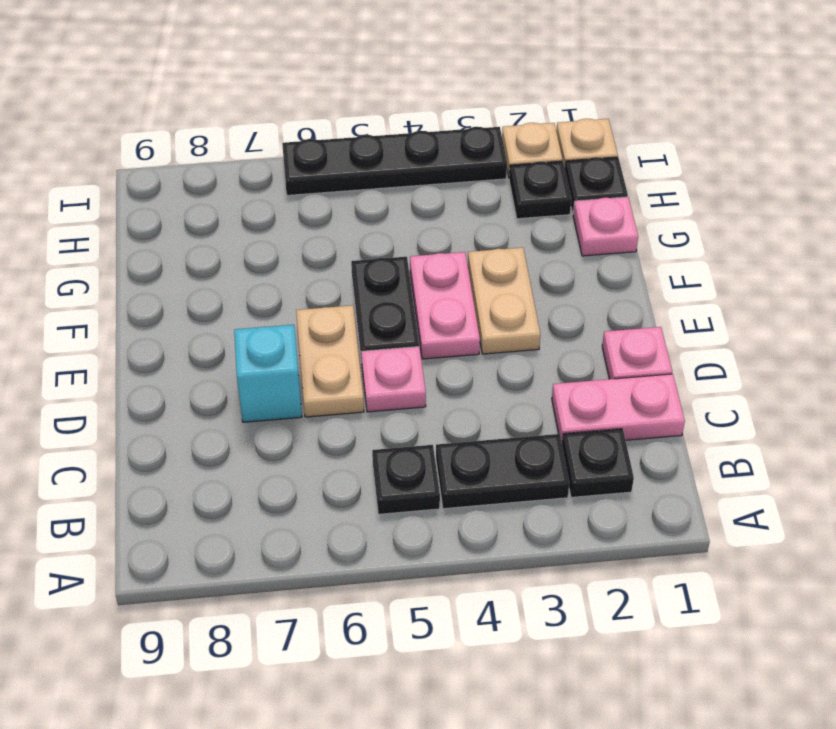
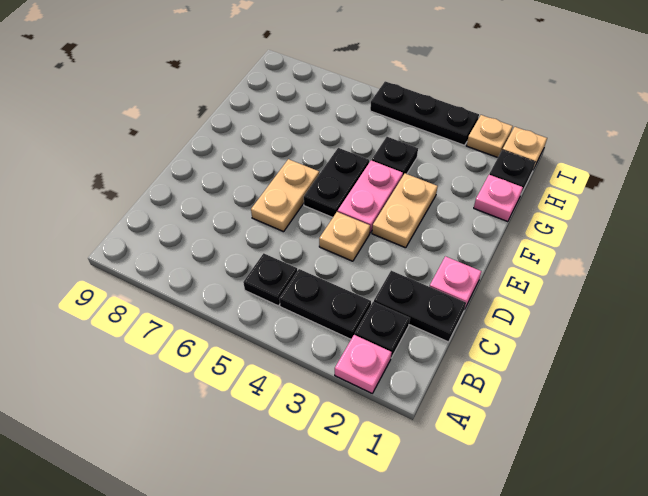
pink 1x2 plate [552,374,685,442] -> black 1x2 plate [374,271,466,342]
none -> tan 1x1 plate [319,212,370,261]
pink 1x1 plate [361,347,426,412] -> pink 1x1 plate moved to [335,335,392,393]
cyan 1x1 brick [234,325,302,422] -> none
black 1x1 plate [509,161,572,219] -> black 1x1 plate moved to [372,137,418,175]
black 1x4 plate [282,127,507,195] -> black 1x3 plate [370,81,479,145]

